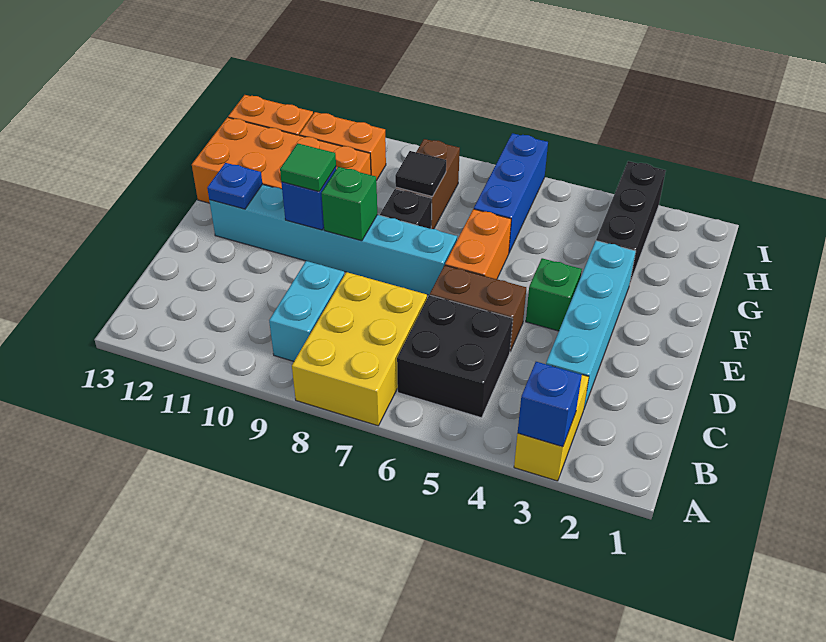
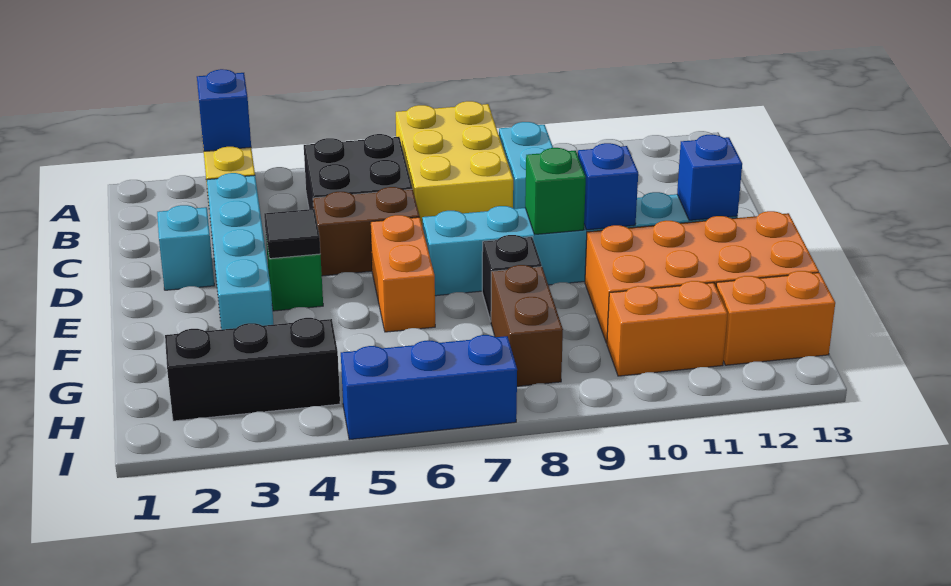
none -> cyan 1x1 brick [157,205,214,290]
green 1x1 tile [280,143,336,192] -> none
blue 1x1 plate [207,163,262,209] -> blue 1x1 brick [677,135,742,220]
black 1x3 brick [596,161,666,283] -> black 1x3 brick turned to [165,318,340,421]
blue 1x3 brick [474,133,548,252] -> blue 1x3 brick turned to [341,335,517,440]
black 1x1 tile [395,151,446,197] -> black 1x1 tile moved to [264,209,320,259]

